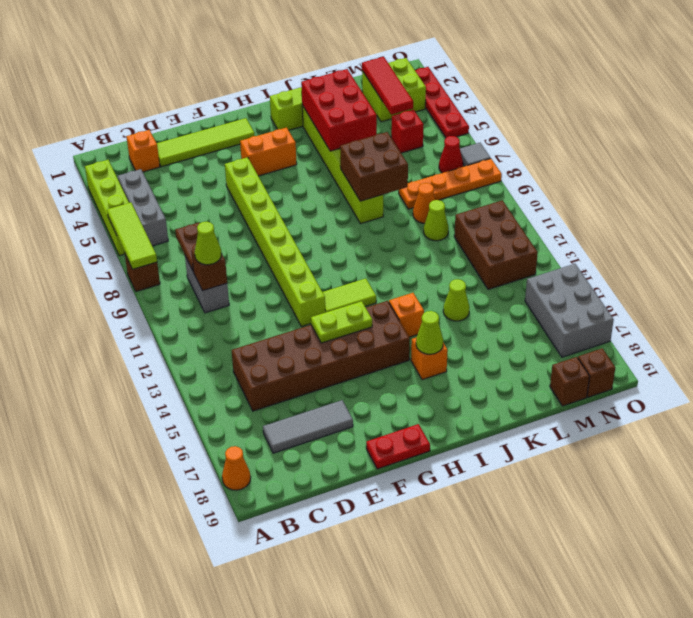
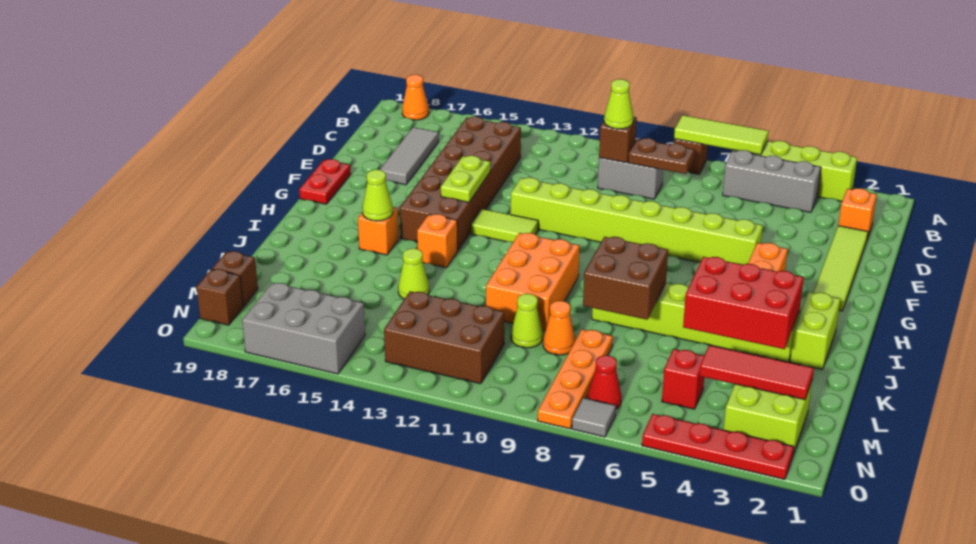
lime 1x2 tile [323,279,376,313] -> lime 1x2 tile turned to [471,209,538,242]
none -> orange 2x3 brick [486,233,580,331]

